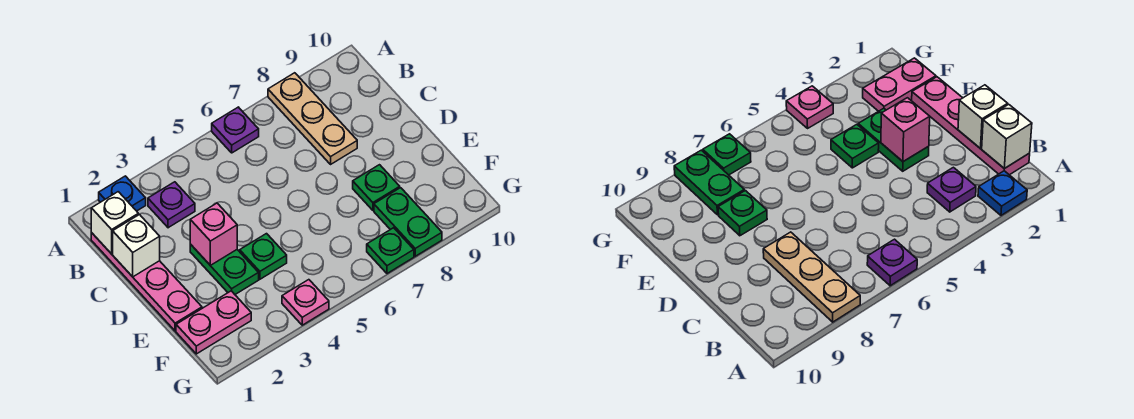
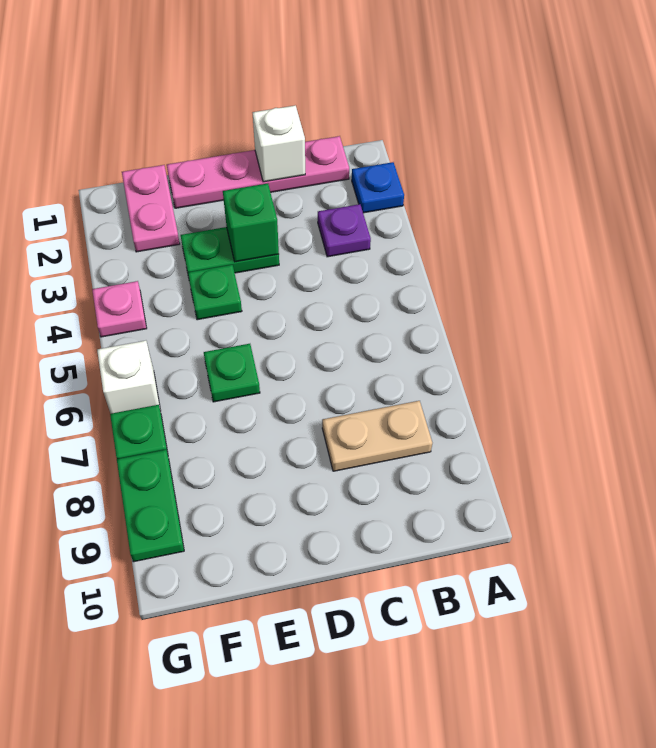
purple 1x1 plate [212,107,259,153] -> none
tan 1x3 plate [268,73,357,164] -> tan 1x2 plate [322,401,432,471]
white 1x1 brick [91,192,138,254] -> white 1x1 brick moved to [97,341,160,414]
pink 1x1 brick [190,203,237,265] -> green 1x1 brick [223,183,279,262]
green 1x1 plate [353,165,400,210] -> green 1x1 plate moved to [204,344,260,402]
green 1x2 plate [374,188,442,256] -> green 1x2 plate turned to [117,450,184,562]

